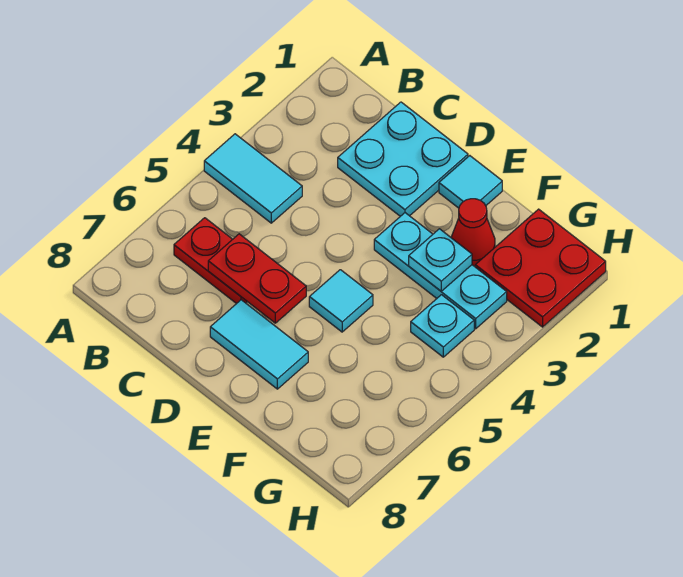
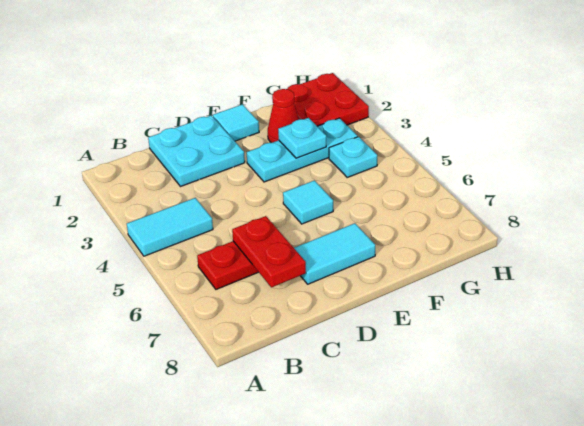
red 1x2 plate [208,234,306,323] -> red 1x2 plate turned to [232,216,306,287]

